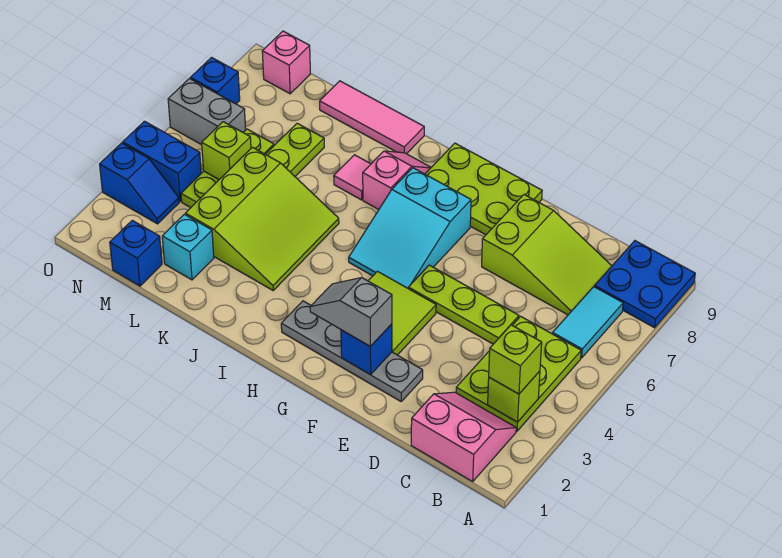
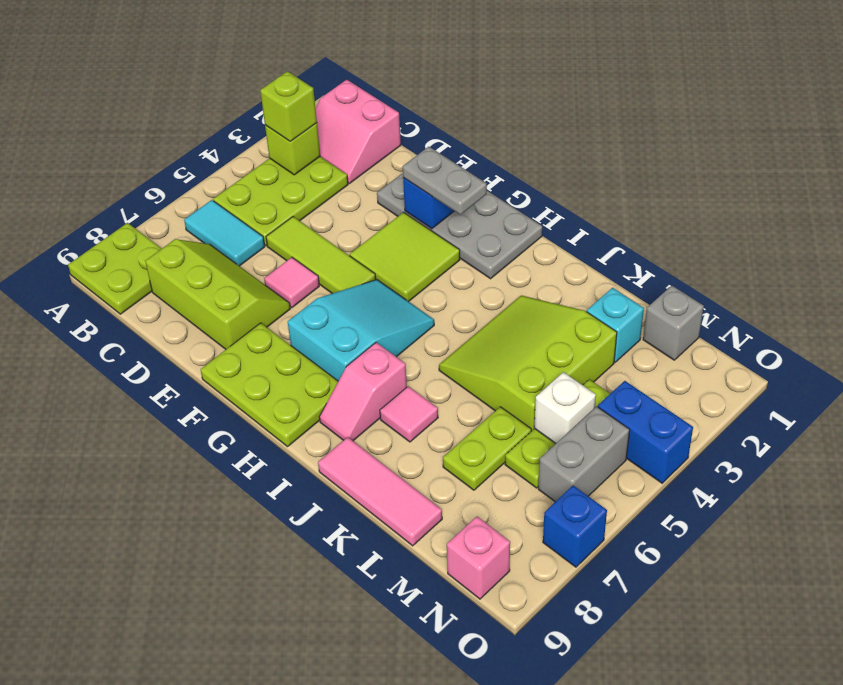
blue 2x2 plate [595,241,695,328] -> lime 2x2 plate [68,223,162,314]
cyan 1x2 tile [553,287,623,358] -> cyan 1x2 tile turned to [184,200,265,266]
lime 2x3 slope [482,195,612,315] -> lime 2x3 slope turned to [145,239,290,349]
lime 1x3 plate [408,265,519,344] -> lime 1x3 tile [266,217,376,293]
grey 1x4 plate [281,301,423,401] -> grey 2x4 plate [377,173,542,279]
none -> pink 1x1 tile [264,257,319,308]
grey 1x2 slope [310,278,392,346] -> grey 1x2 plate [403,147,487,215]
blue 1x1 brick [110,220,162,286] -> grey 1x1 brick [643,286,704,360]
lime 1x1 brick [202,122,251,179] -> white 1x1 brick [534,372,596,444]
blue 1x2 slope [100,143,179,224] -> none
grey 1x2 brick [168,79,246,145] -> grey 1x2 brick turned to [538,407,630,502]

